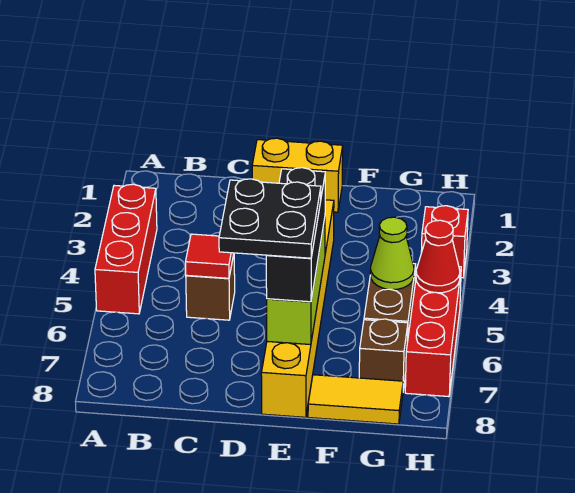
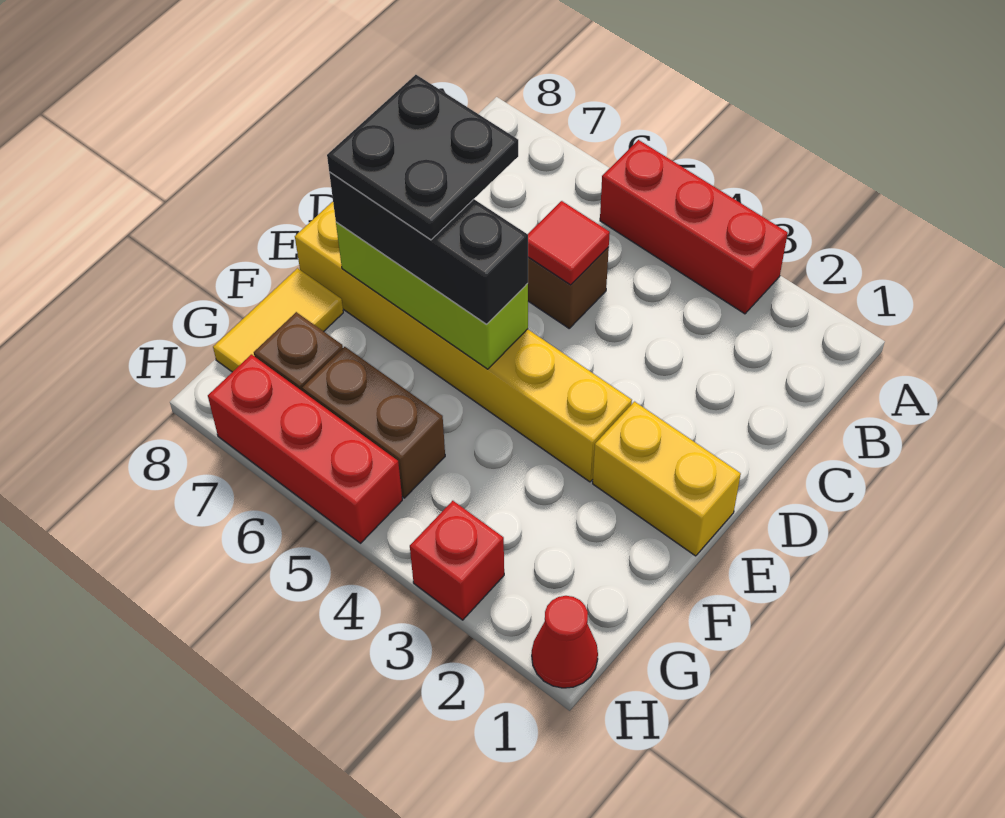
yellow 1x2 brick [252,138,343,212] -> yellow 1x2 brick turned to [593,402,741,556]
lime 1x1 cone [370,217,414,290] -> none
red 1x1 cone [416,220,460,293] -> red 1x1 cone moved to [532,596,598,688]

